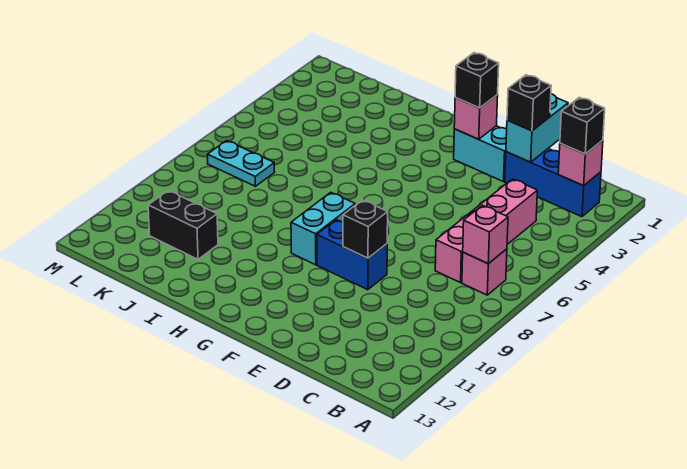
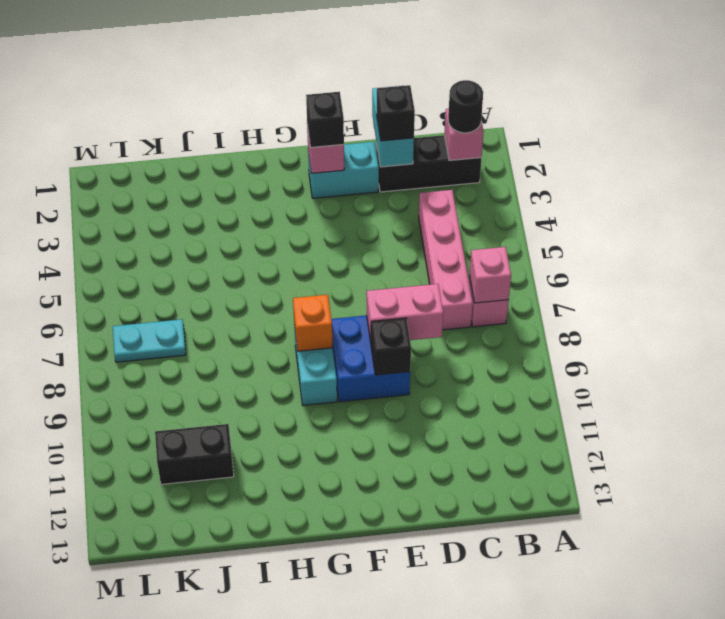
blue 1x3 brick [505,149,601,217] -> black 1x3 brick [376,135,482,192]
black 1x1 brick [560,97,605,154] -> black 1x1 round brick [448,80,483,133]
none -> pink 1x2 brick [367,284,443,342]
blue 1x2 brick [317,220,387,290] -> blue 2x2 brick [331,315,410,402]
none -> orange 1x1 brick [293,295,333,351]

